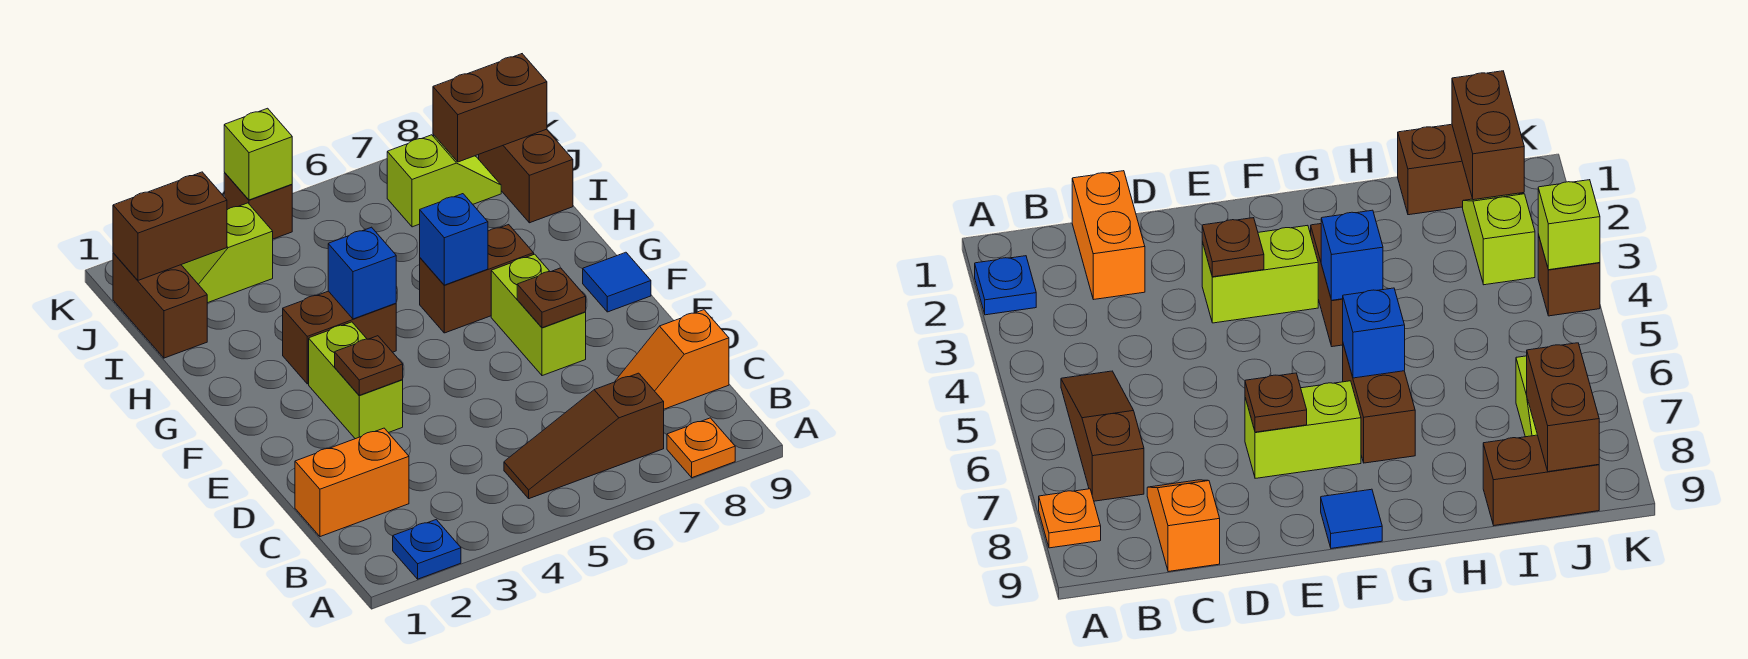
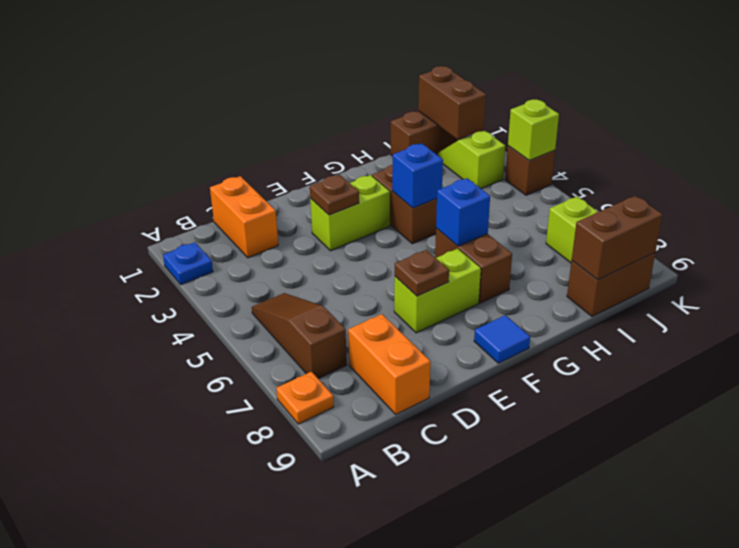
orange 1x2 slope [615,310,729,409] -> orange 1x2 brick [348,314,430,414]
brown 1x2 brick [433,54,547,162] -> brown 1x2 brick turned to [572,196,663,280]

